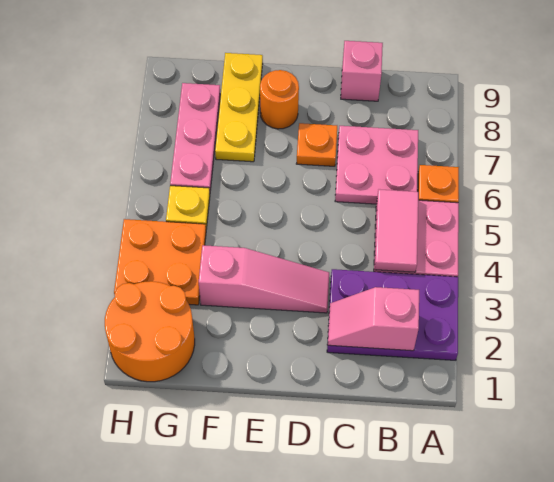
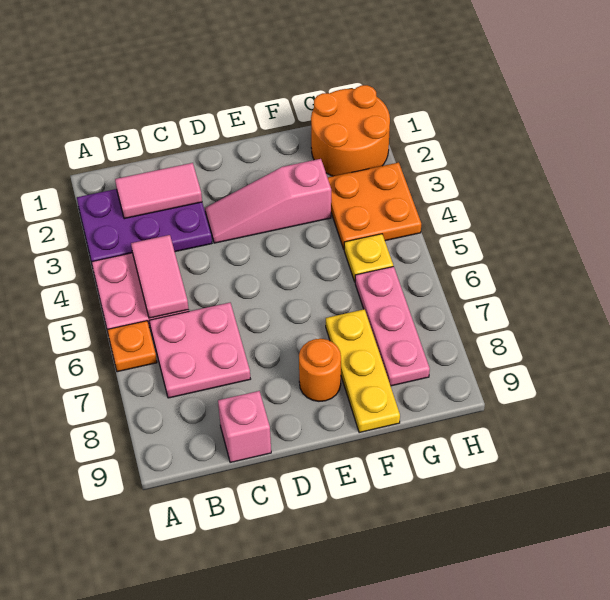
pink 1x2 slope [328,287,419,351] -> pink 1x2 tile [115,163,202,219]
orange 1x1 plate [296,123,337,166] -> none

